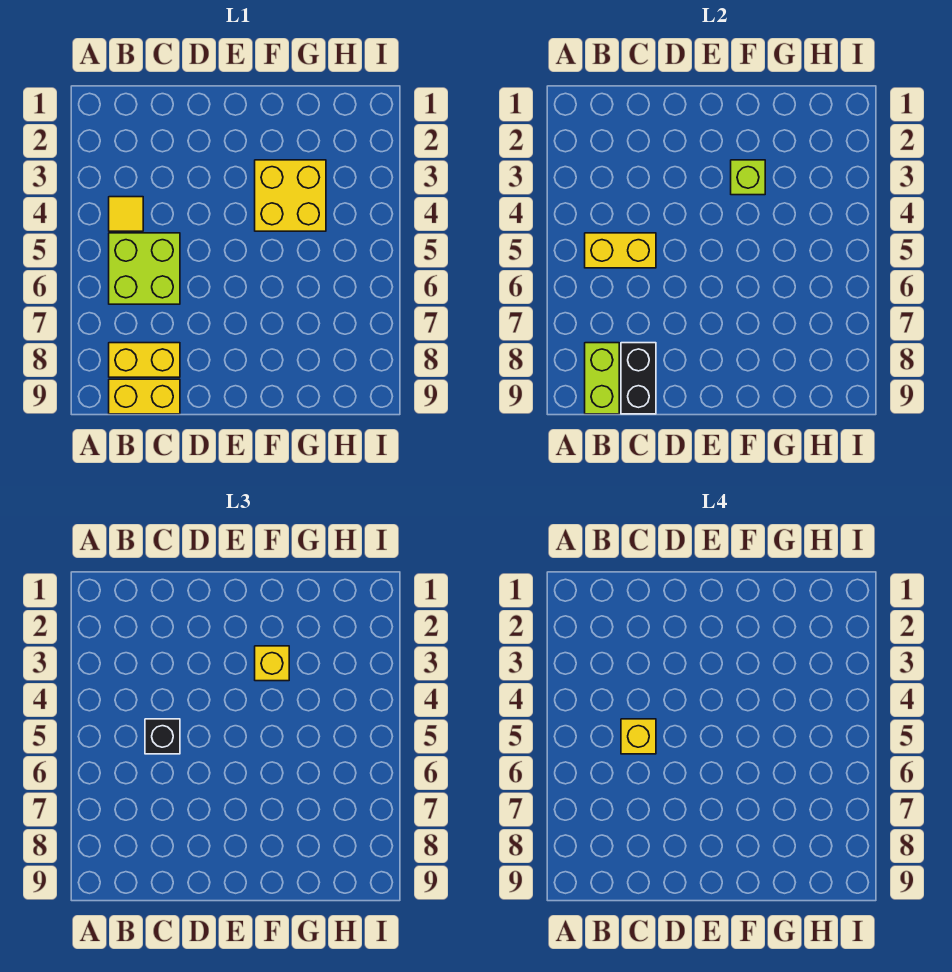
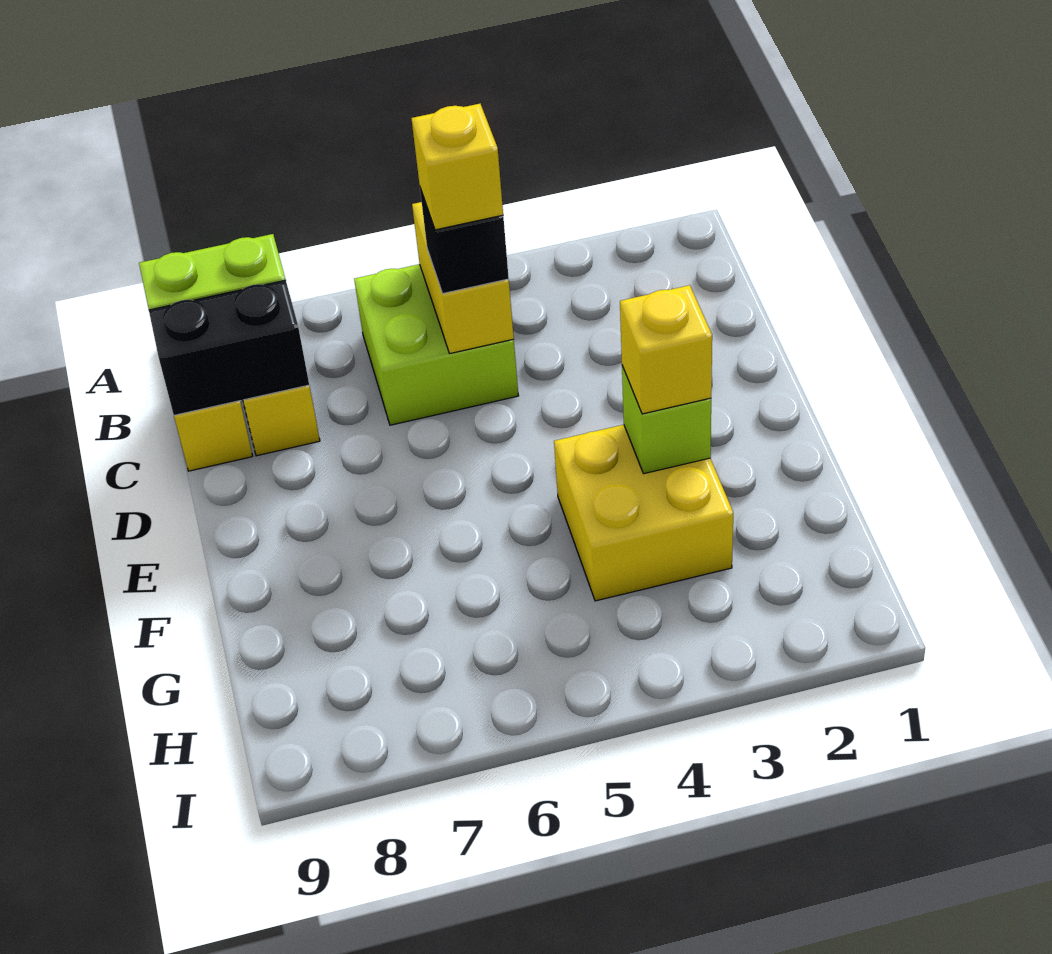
yellow 1x1 tile [109,197,143,231] -> none

